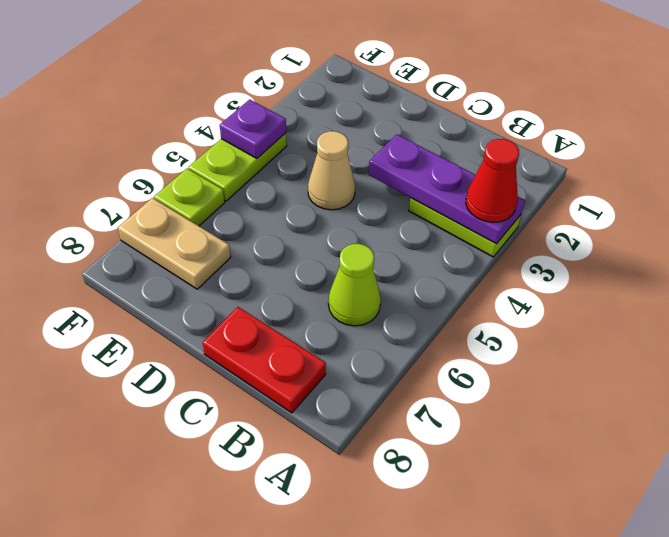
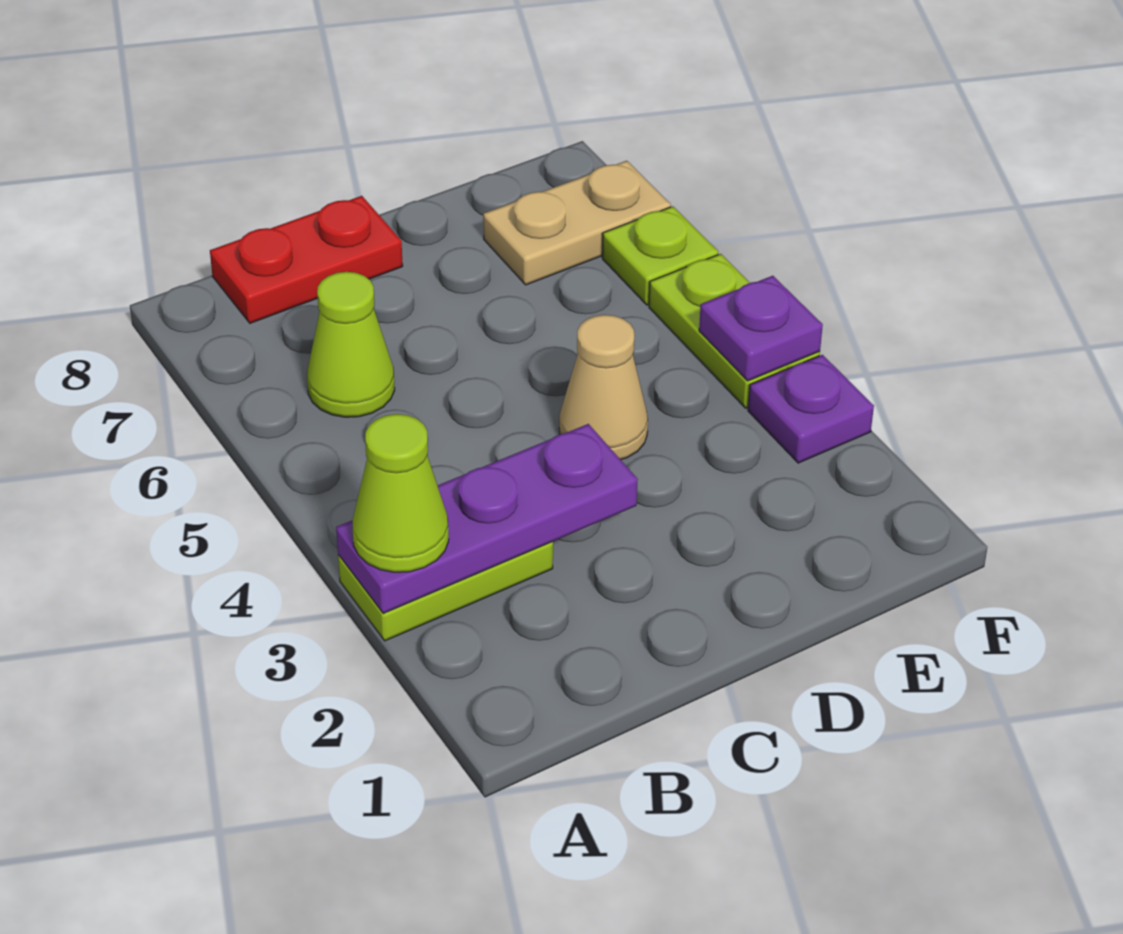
red 1x1 cone [466,139,519,222] -> lime 1x1 cone [353,414,449,572]
none -> purple 1x1 plate [748,355,874,463]

